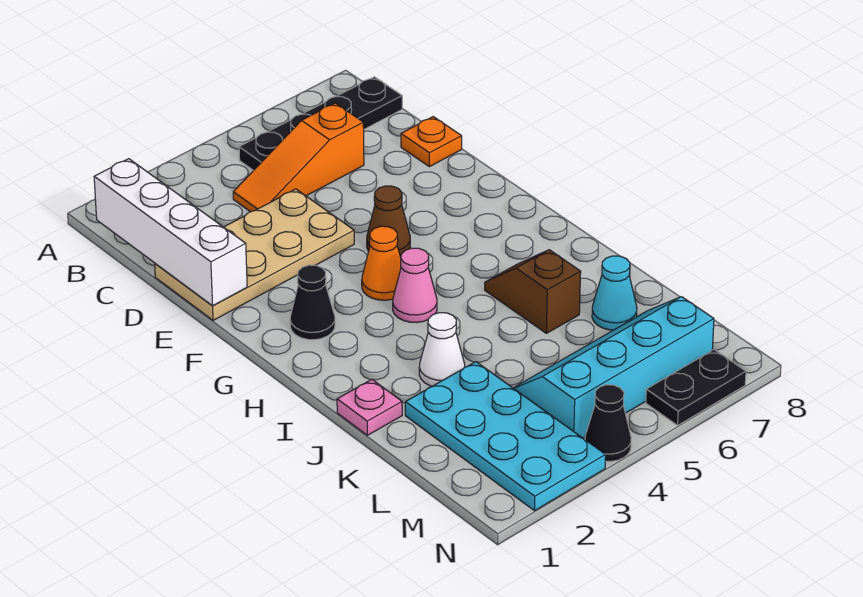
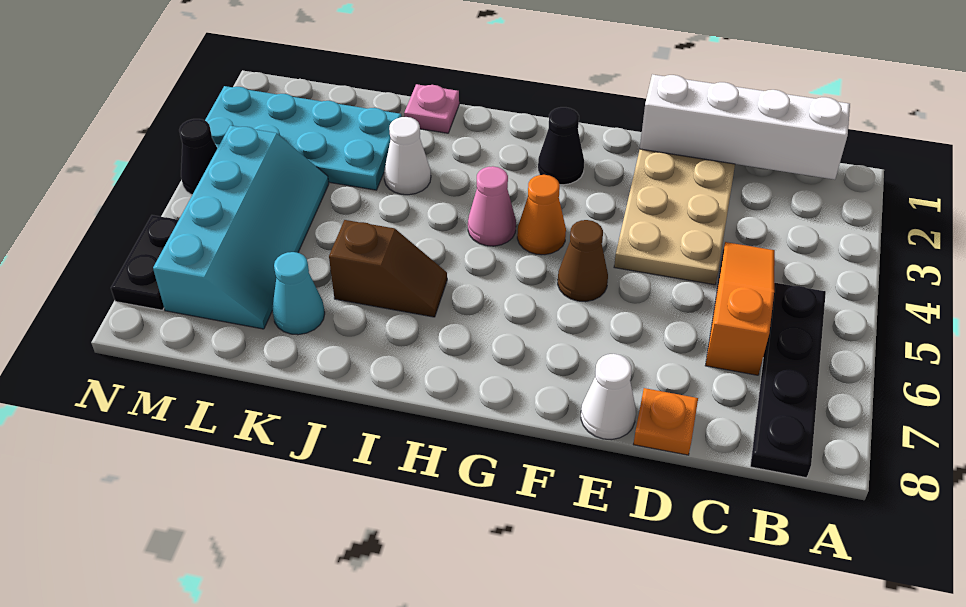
none -> white 1x1 cone [581,354,636,440]

